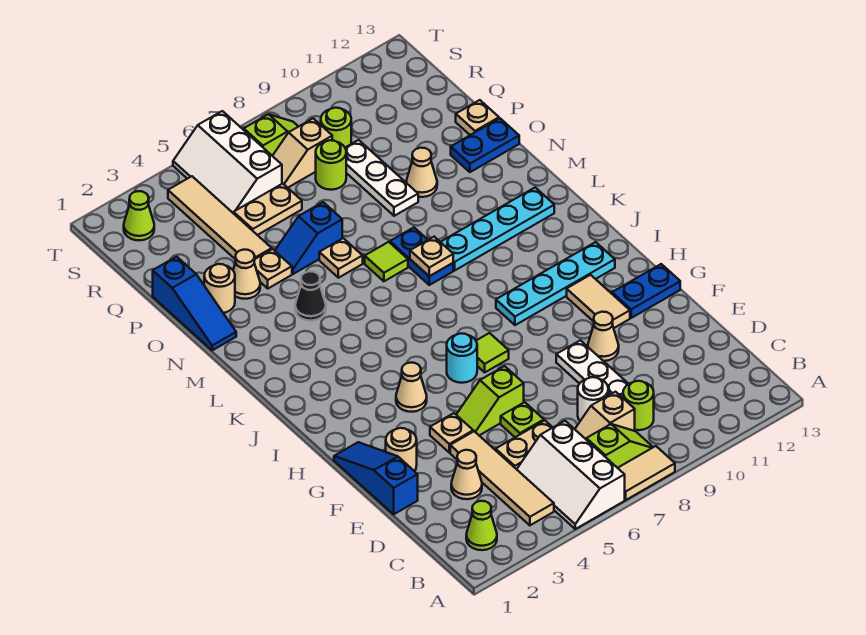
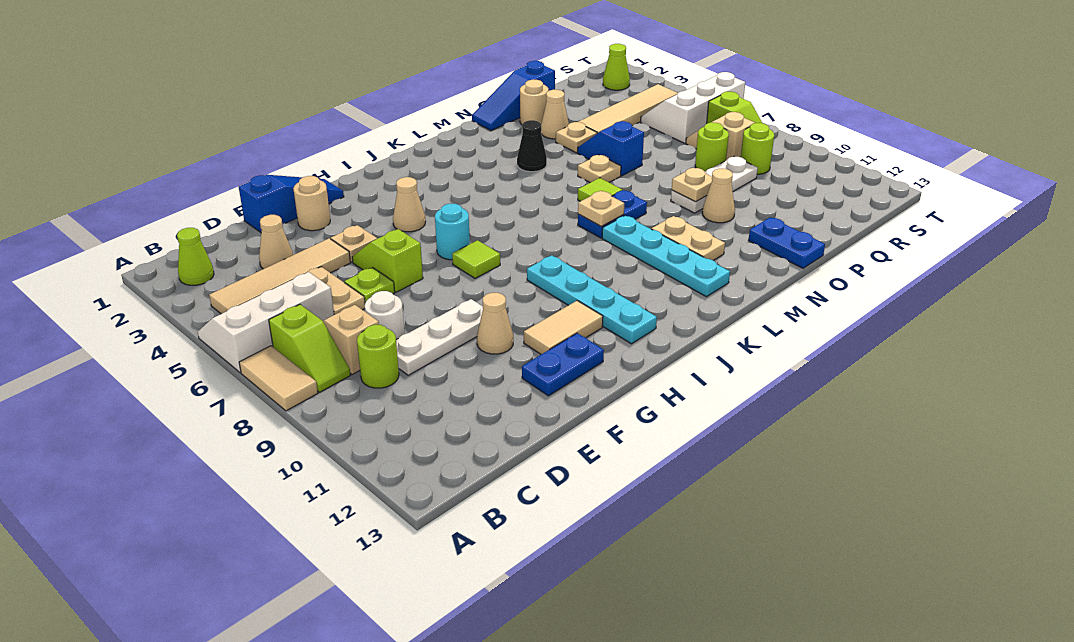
blue 1x2 plate [612,264,680,318] -> blue 1x2 plate turned to [522,333,604,396]
tan 1x1 plate [456,100,499,135] -> tan 1x1 plate moved to [672,168,712,202]
tan 1x2 plate [233,184,302,235] -> tan 1x2 plate moved to [652,216,725,260]

